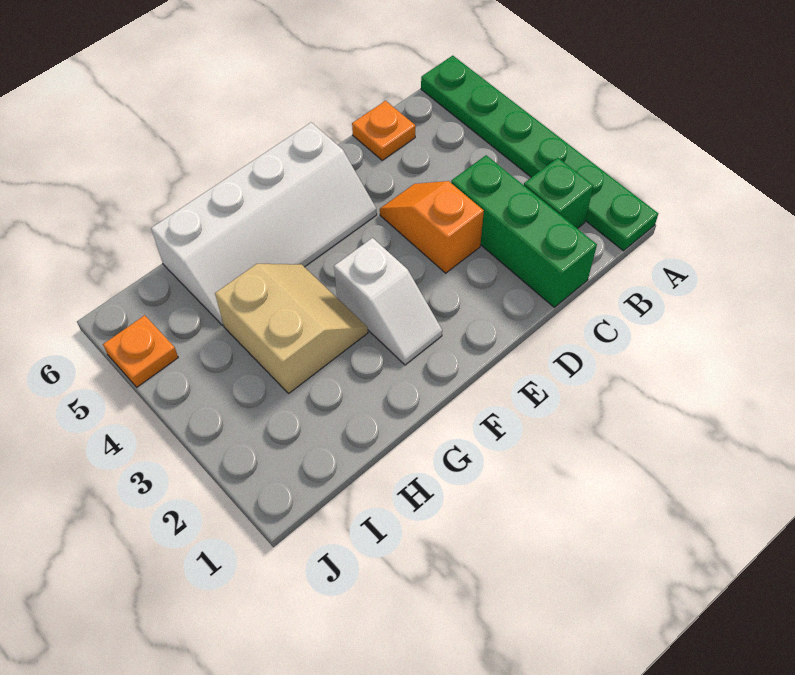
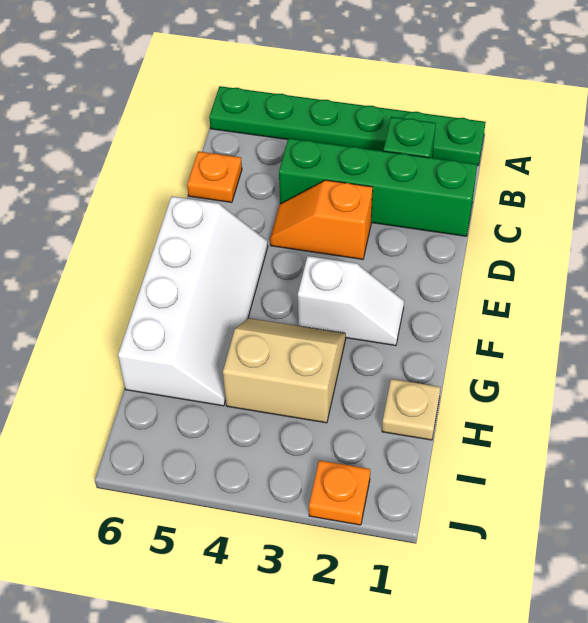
green 1x3 brick [451,155,597,307] -> green 1x4 brick [279,138,477,236]
none -> tan 1x1 plate [382,379,441,440]
orange 1x1 plate [103,315,178,387] -> orange 1x1 plate moved to [309,460,370,525]

